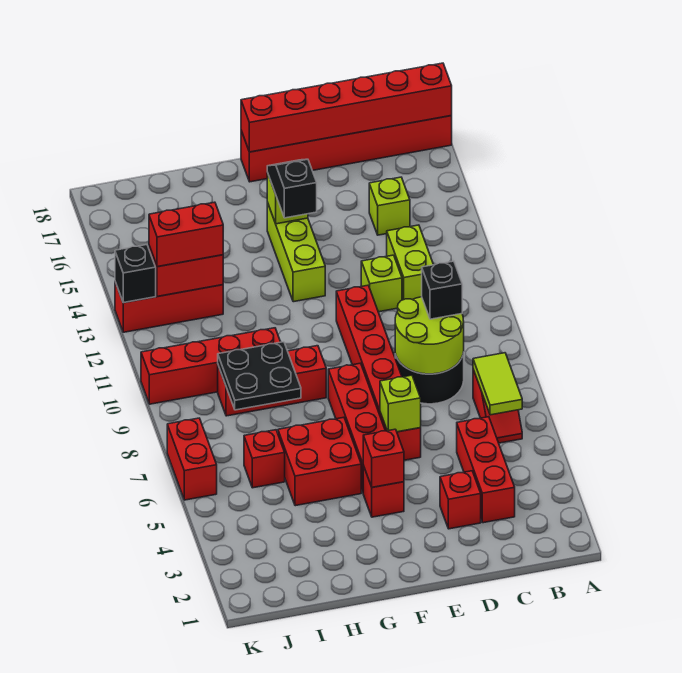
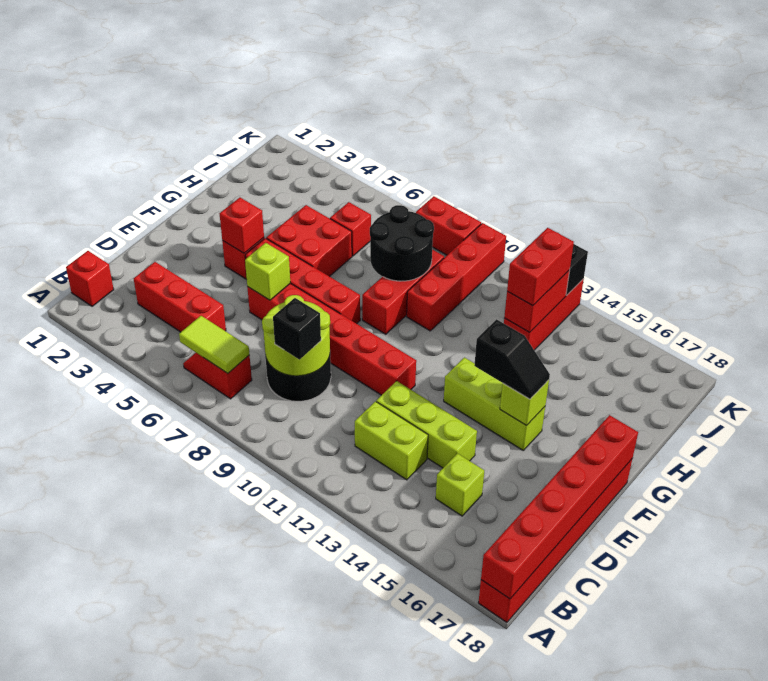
red 1x1 brick [440,471,481,529] -> red 1x1 brick moved to [66,251,114,306]
lime 1x1 brick [361,255,402,312] -> lime 1x3 brick [376,381,477,468]
black 2x2 plate [218,342,301,410] -> black 2x2 round brick [370,205,434,281]
red 1x2 brick [167,418,217,500] -> red 1x2 brick moved to [416,196,481,255]

